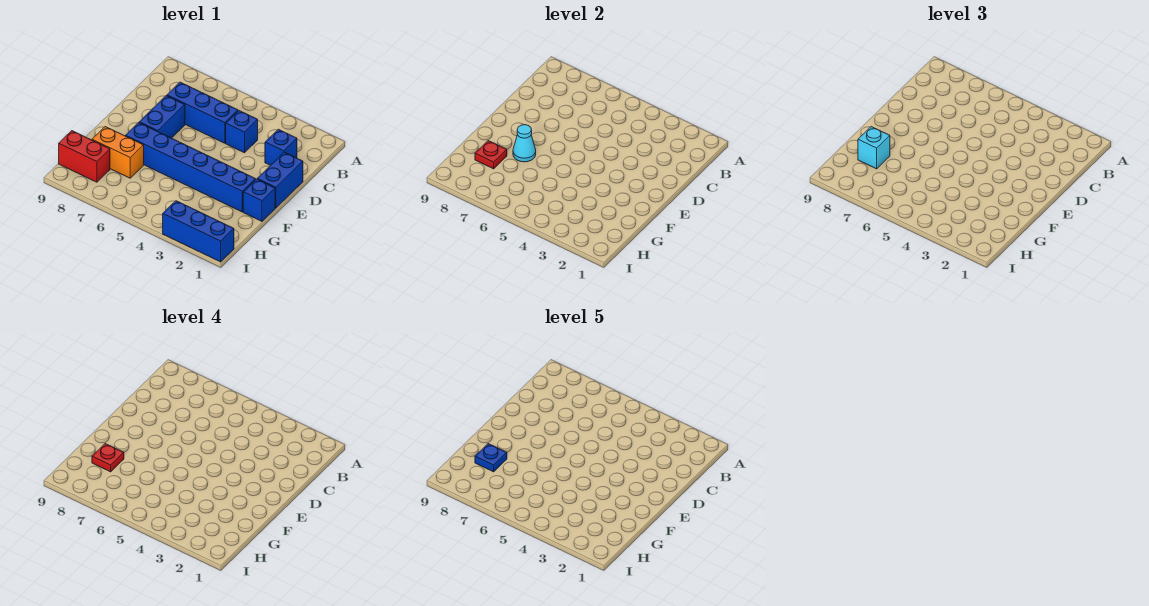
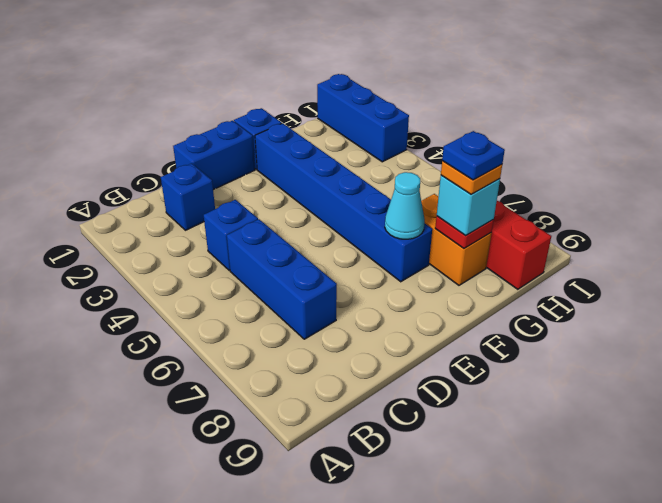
blue 1x2 brick [139,96,185,138] -> none
red 1x1 plate [92,444,124,472] -> orange 1x1 plate [441,161,502,194]

